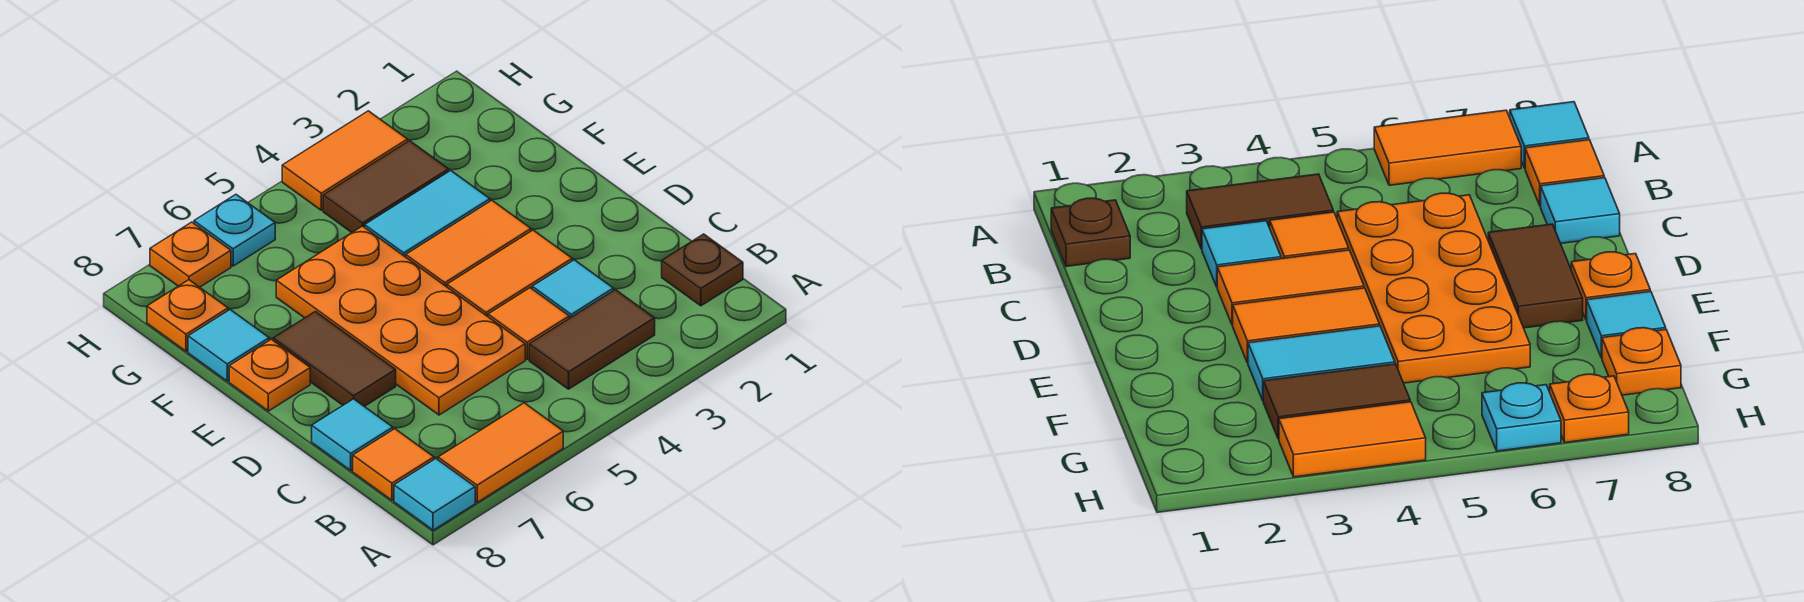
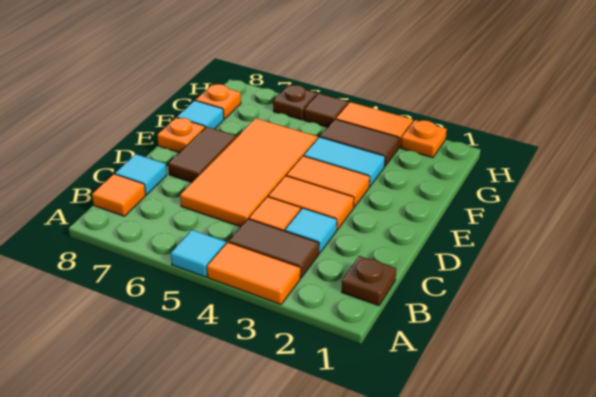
orange 1x2 tile [438,403,563,502] -> orange 1x2 tile moved to [207,242,300,305]
cyan 1x1 tile [394,459,475,530] -> cyan 1x1 tile moved to [171,230,226,277]
orange 2x4 plate [276,226,525,415] -> orange 2x4 tile [180,118,318,227]
none -> brown 1x1 tile [304,94,348,127]
cyan 1x1 plate [194,195,275,266] -> brown 1x1 plate [273,85,317,120]
orange 1x1 plate [150,222,231,287] -> orange 1x1 plate moved to [401,120,447,158]

